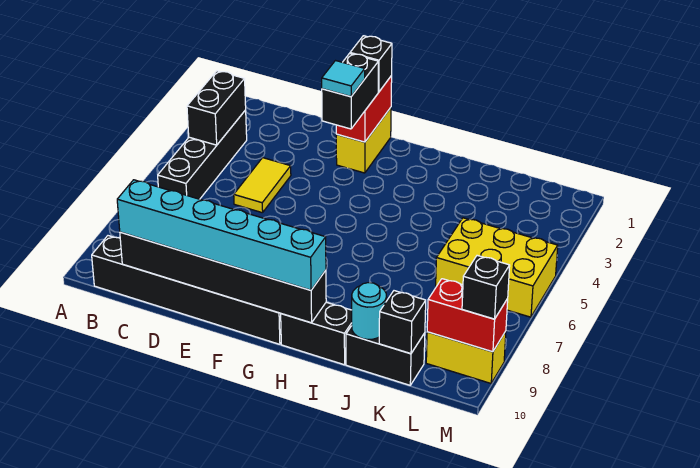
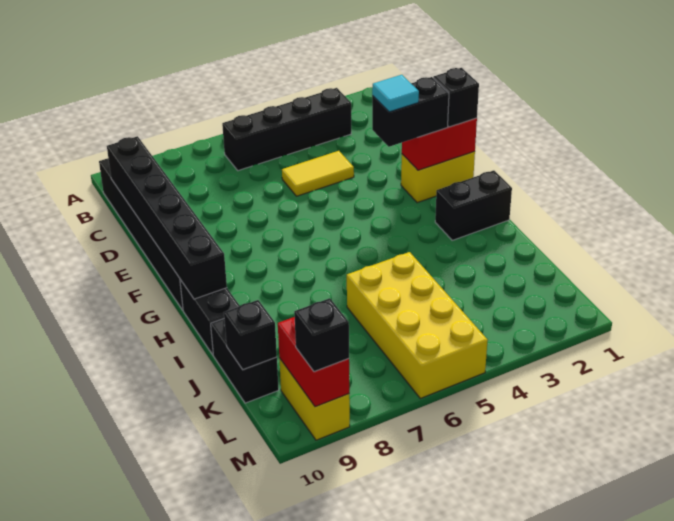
black 1x2 brick [187,71,246,145] -> black 1x2 brick moved to [435,170,512,240]
cyan 1x6 brick [117,180,326,290] -> none
cyan 1x1 round brick [352,283,387,339] -> none
yellow 2x3 brick [436,218,558,317] -> yellow 2x4 brick [347,252,488,398]

